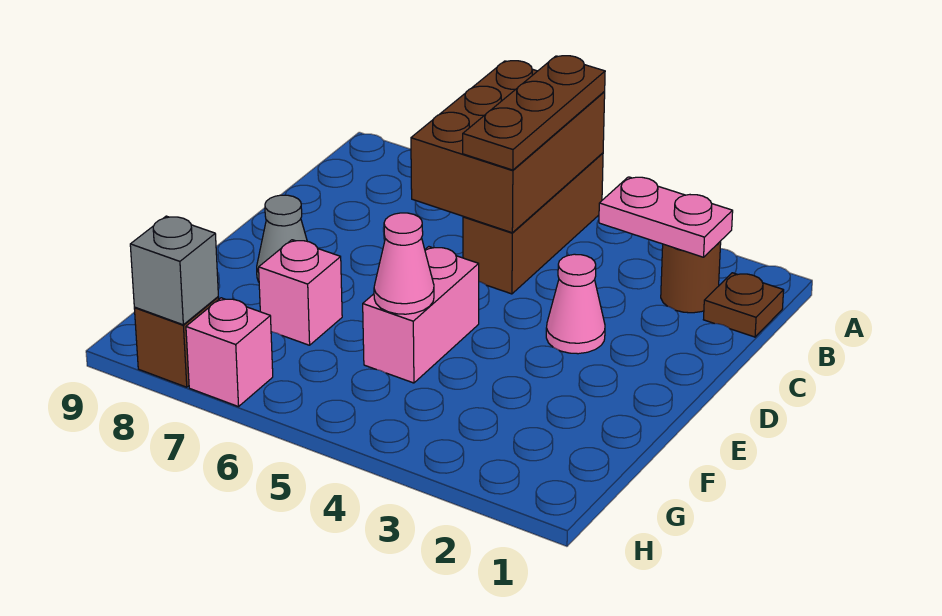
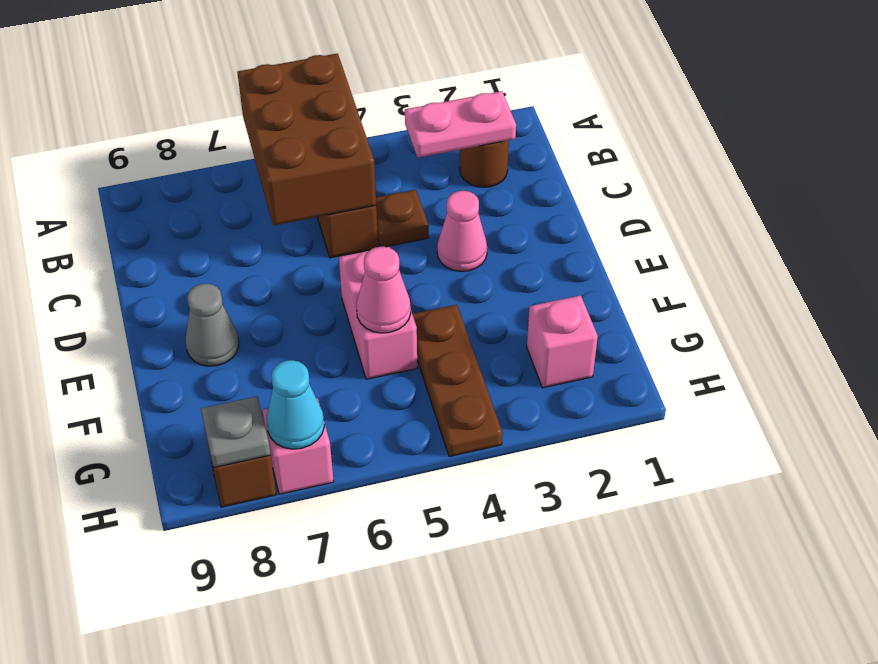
brown 1x3 plate [463,56,605,170] -> brown 1x3 plate moved to [412,305,502,457]
brown 1x1 plate [703,273,784,337] -> brown 1x1 plate moved to [376,190,429,247]
pink 1x1 brick [259,240,342,345] -> pink 1x1 brick moved to [527,295,598,388]
none -> cyan 1x1 cone [267,360,324,449]
grey 1x1 brick [130,216,218,325] -> grey 1x1 plate [201,396,271,468]

